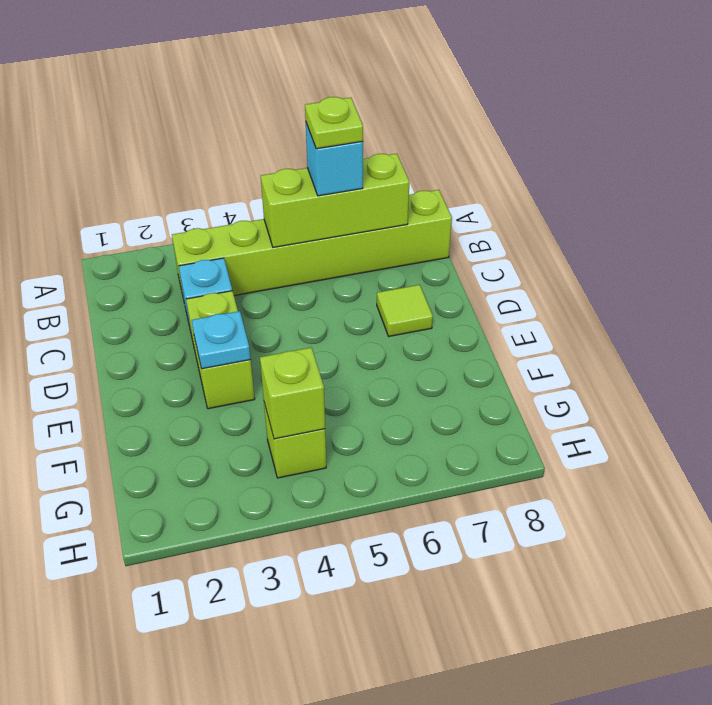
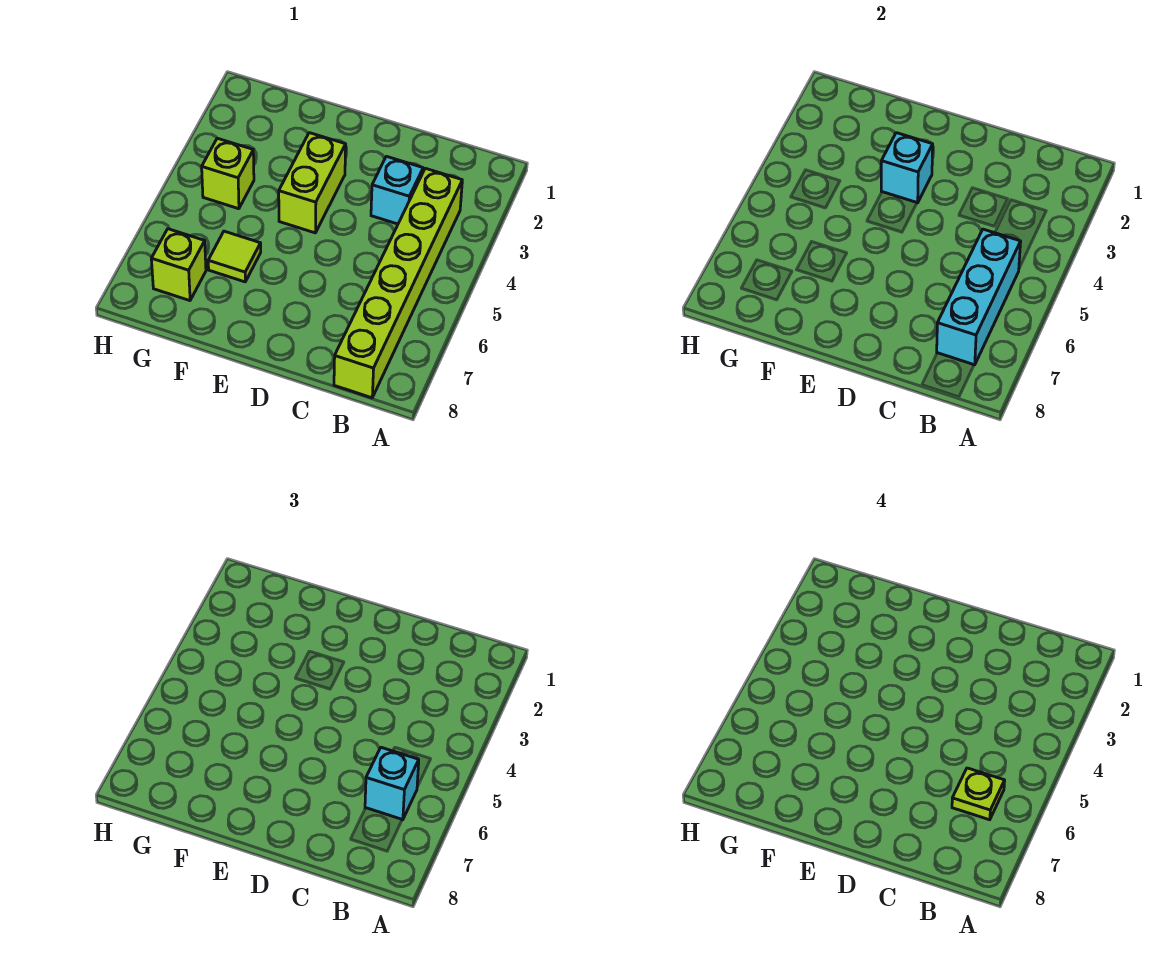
lime 1x3 brick [261,154,409,247] -> cyan 1x3 brick [937,229,1021,365]
lime 1x2 brick [186,291,255,409] -> lime 1x2 brick turned to [279,133,346,233]
lime 1x1 tile [377,285,433,336] -> lime 1x1 tile moved to [208,231,261,282]
cyan 1x1 plate [192,311,251,369] -> cyan 1x1 brick [881,133,933,203]
lime 1x1 brick [260,347,325,439] -> lime 1x1 brick moved to [151,229,206,301]

